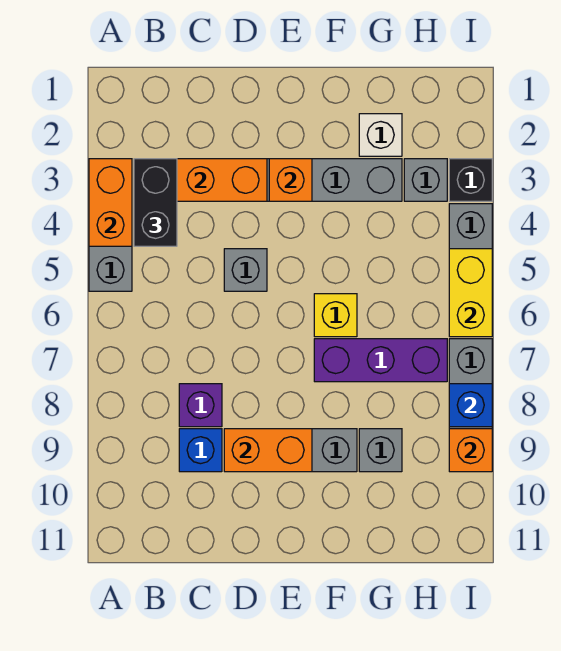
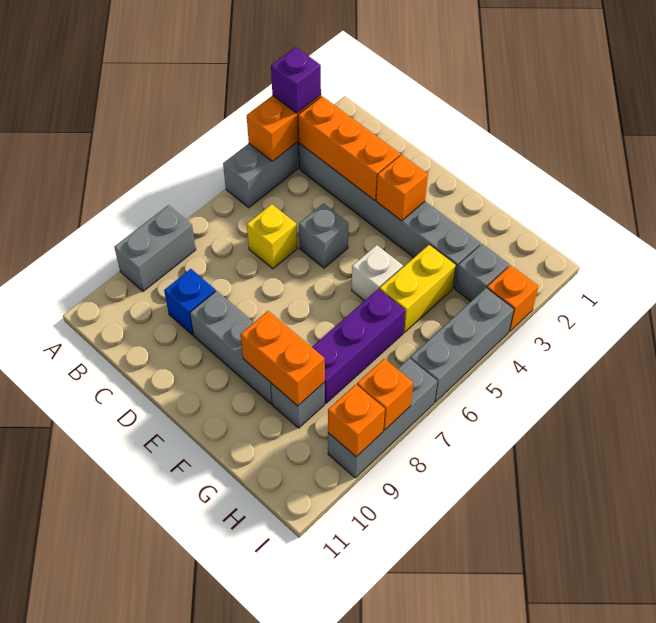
none -> grey 1x2 brick [114,205,196,291]
black 1x2 brick [134,159,177,246] -> none
purple 1x1 brick [179,384,222,427] -> purple 1x1 brick moved to [271,47,321,113]
orange 1x2 brick [224,429,312,472] -> orange 1x2 brick moved to [241,311,325,406]
yellow 1x1 brick [314,294,357,337] -> yellow 1x1 brick moved to [247,204,297,269]
purple 1x3 brick [314,339,447,382] -> purple 1x3 brick turned to [312,289,405,403]
white 1x1 brick [359,114,402,156] -> white 1x1 brick moved to [352,245,403,301]
black 1x1 brick [449,159,492,201] -> orange 1x1 brick [487,265,538,331]
yellow 1x2 brick [449,249,492,337] -> yellow 1x2 brick moved to [380,244,456,332]
blue 1x1 brick [449,384,492,427] -> orange 1x1 brick [357,359,413,430]

